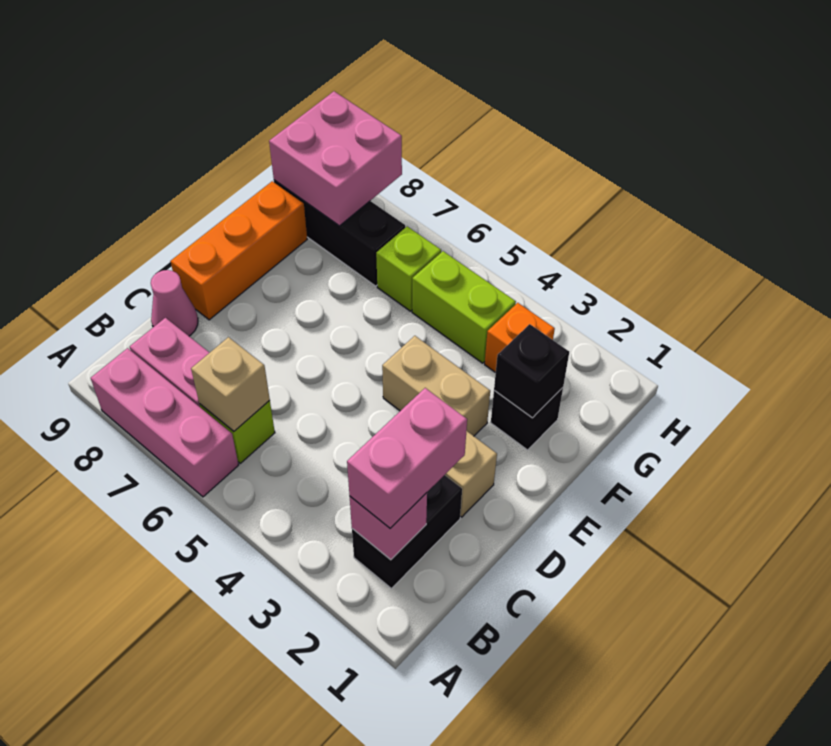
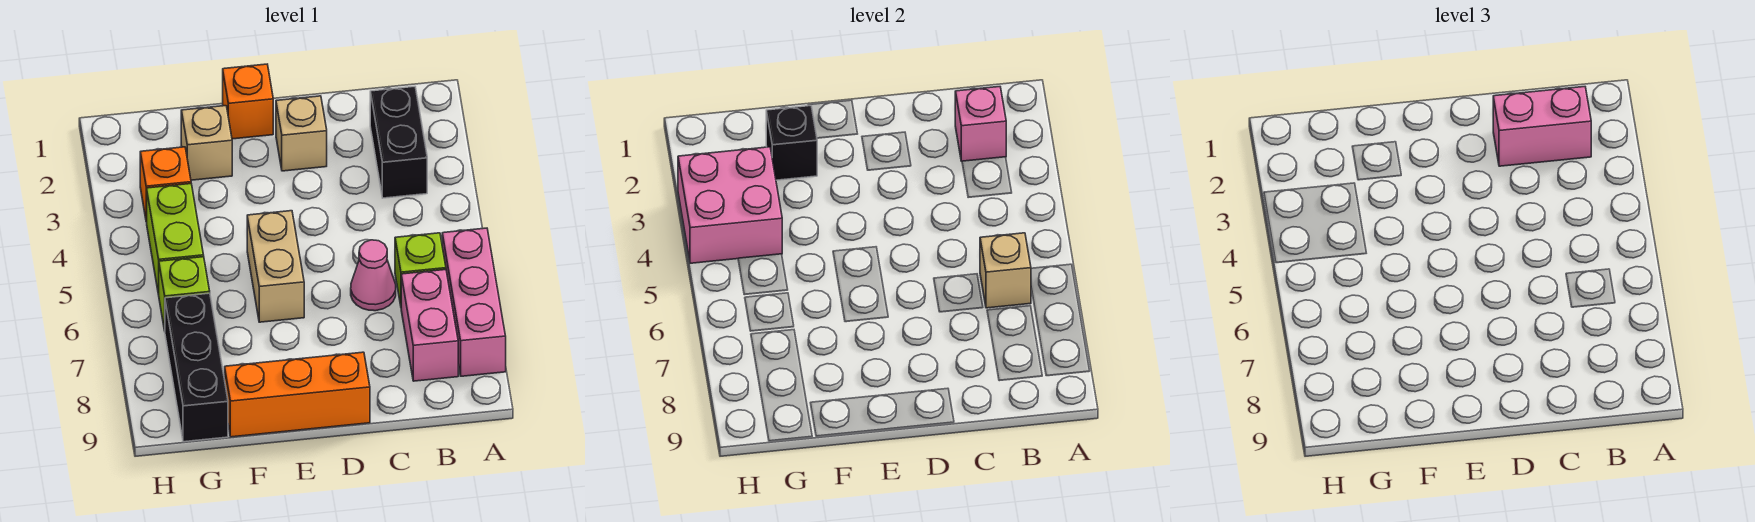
black 1x2 brick [352,475,462,588] -> black 1x2 brick turned to [370,87,427,198]
pink 1x1 cone [151,270,198,336] -> pink 1x1 cone moved to [351,240,396,311]
none -> orange 1x1 brick [223,64,273,139]
tan 1x2 brick [382,336,490,436] -> tan 1x2 brick moved to [247,211,304,322]
black 1x1 brick [491,388,563,450] -> tan 1x1 brick [181,106,232,180]
pink 2x2 brick [269,91,402,226] -> pink 2x2 brick moved to [678,147,782,263]

